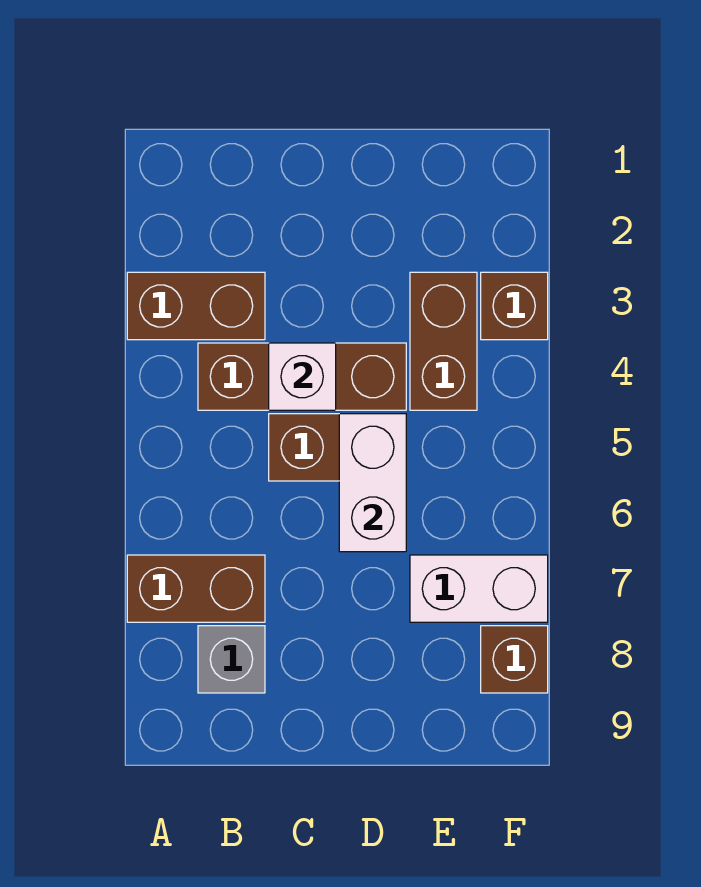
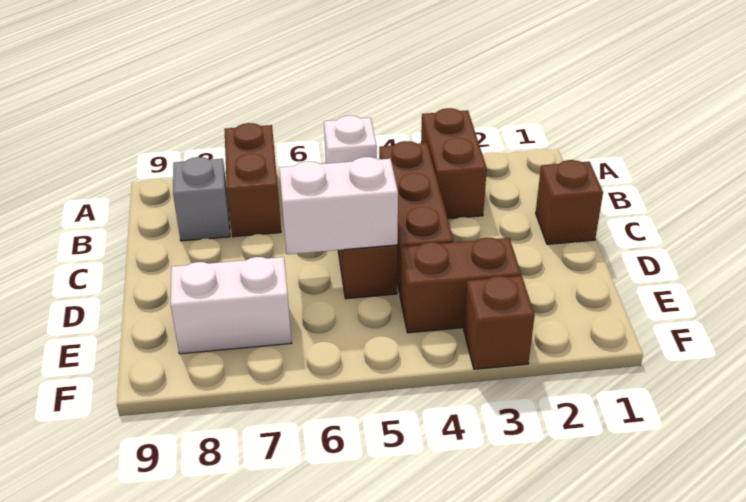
white 1x1 brick [269,343,336,410] -> white 1x1 brick moved to [324,116,377,164]
white 1x2 brick [410,555,548,622] -> white 1x2 brick turned to [170,257,291,354]
brown 1x1 brick [481,626,548,693] -> brown 1x1 brick moved to [536,160,603,244]

